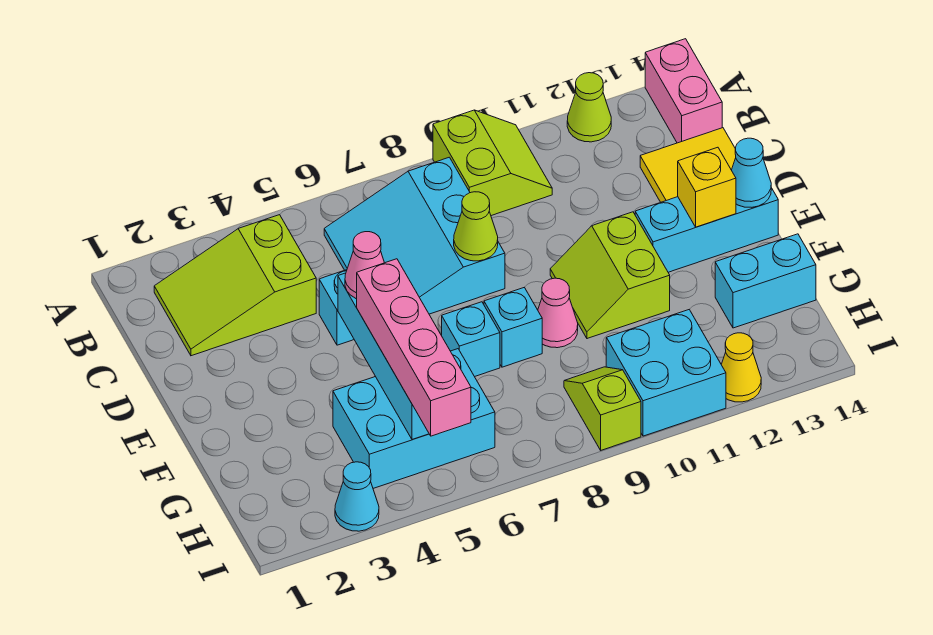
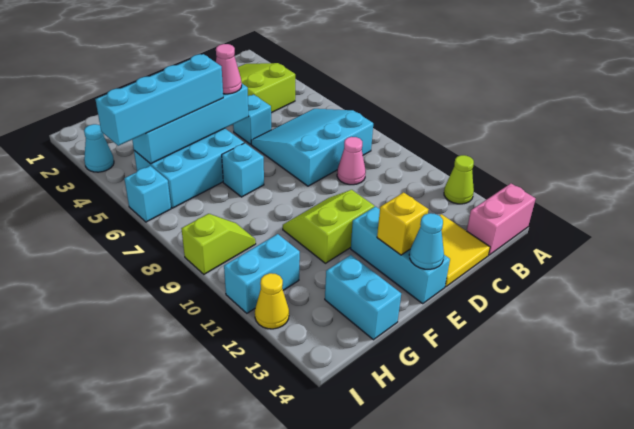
lime 2x2 slope [433,110,552,216] -> none
lime 1x1 cone [454,192,498,261] -> none
pink 1x4 brick [357,259,471,436] -> cyan 1x4 brick [95,54,223,146]
cyan 1x1 brick [484,287,542,367] -> cyan 1x1 brick moved to [124,166,171,222]
pink 1x1 cone [538,278,578,348] -> pink 1x1 cone moved to [337,137,366,185]
cyan 2x3 brick [333,349,495,488] -> cyan 2x3 brick turned to [134,128,244,208]
cyan 2x2 brick [606,310,726,436] -> cyan 1x2 brick [224,234,300,313]

